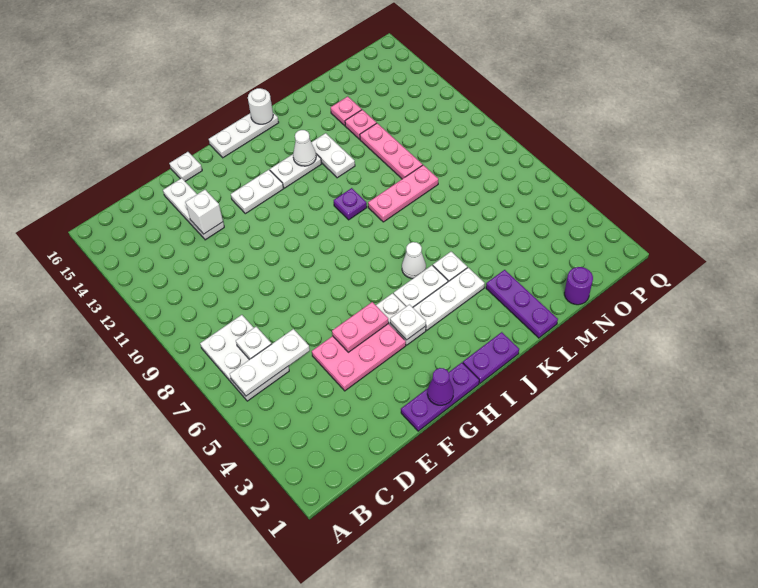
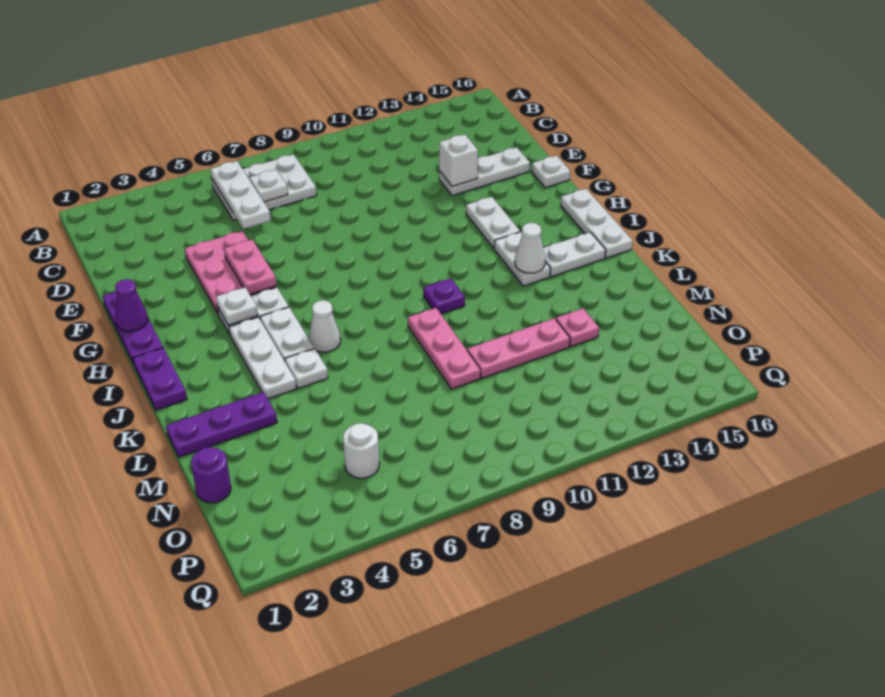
white 1x1 round brick [248,88,273,124] -> white 1x1 round brick moved to [343,423,379,478]
white 1x2 plate [311,133,355,178] -> white 1x2 plate moved to [543,232,606,277]
pink 1x1 plate [331,96,362,126] -> none

